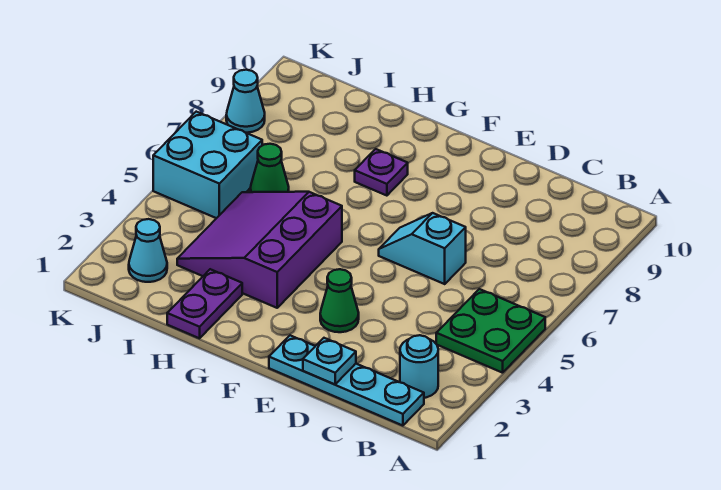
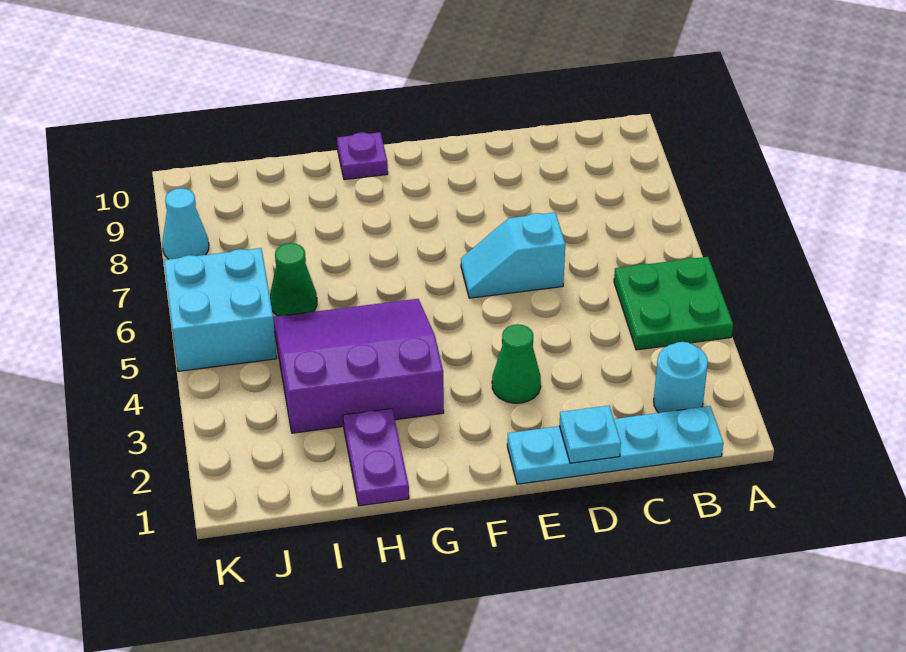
purple 3x3 slope [177,192,342,308] -> purple 3x3 slope turned to [273,299,444,433]
purple 1x1 plate [355,149,408,196] -> purple 1x1 plate moved to [337,132,388,180]
cyan 1x1 cone [129,219,167,282] -> none

